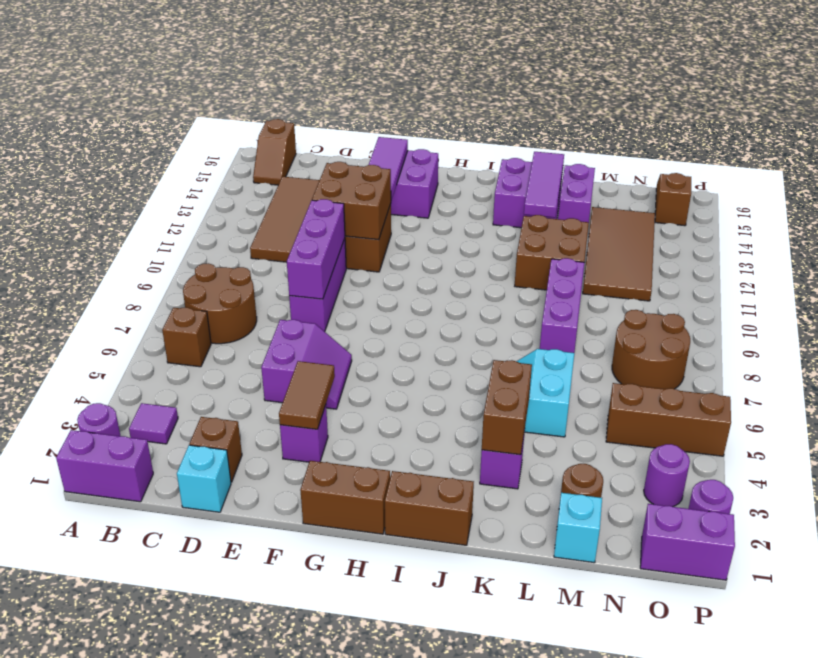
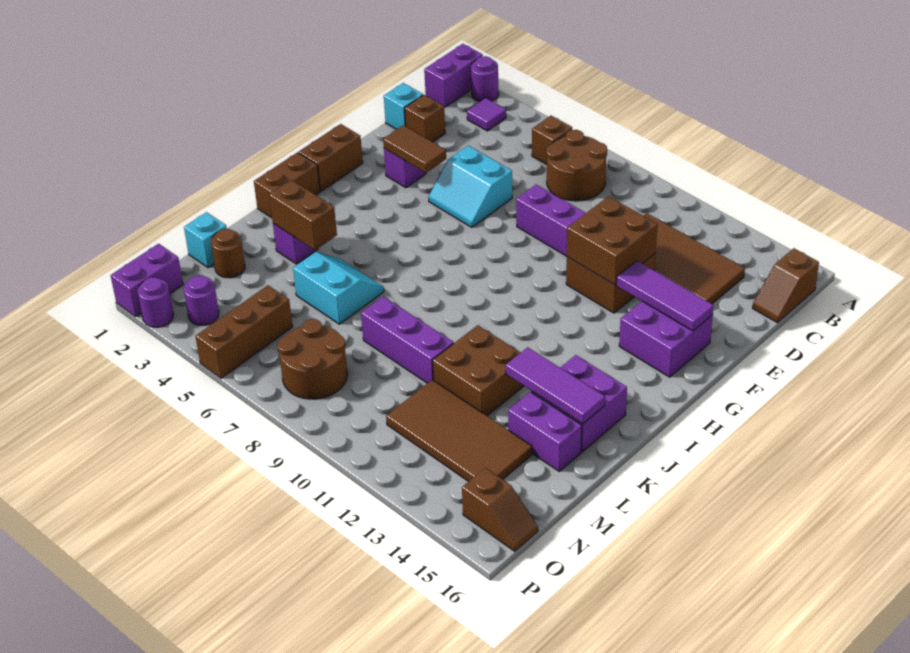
brown 1x2 slope [253,119,296,185] -> brown 1x2 slope turned to [753,248,819,322]
purple 2x2 slope [261,320,352,409] -> cyan 2x2 slope [428,146,512,227]
purple 1x3 brick [287,199,345,299] -> none

